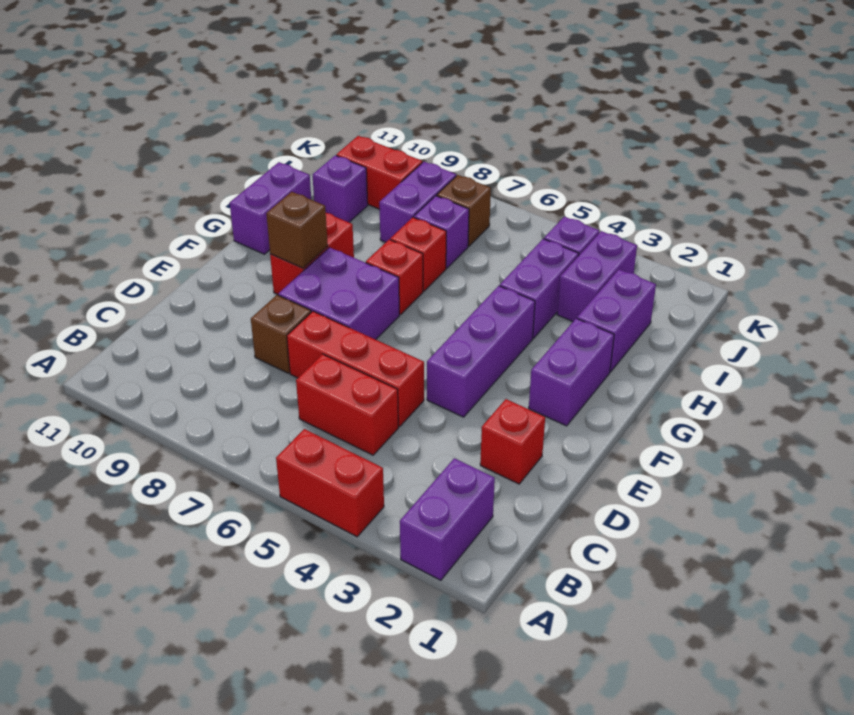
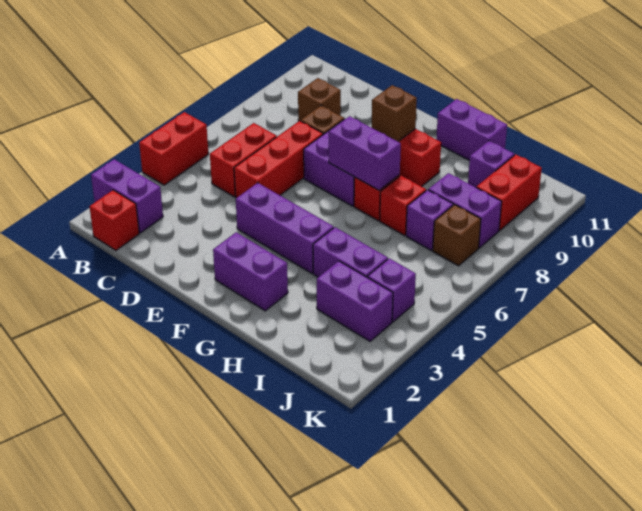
none -> brown 1x1 brick [298,78,341,121]
red 1x1 brick [480,399,545,484] -> red 1x1 brick moved to [90,190,139,250]
purple 1x2 brick [577,269,656,372] -> purple 1x2 brick moved to [329,116,401,190]

